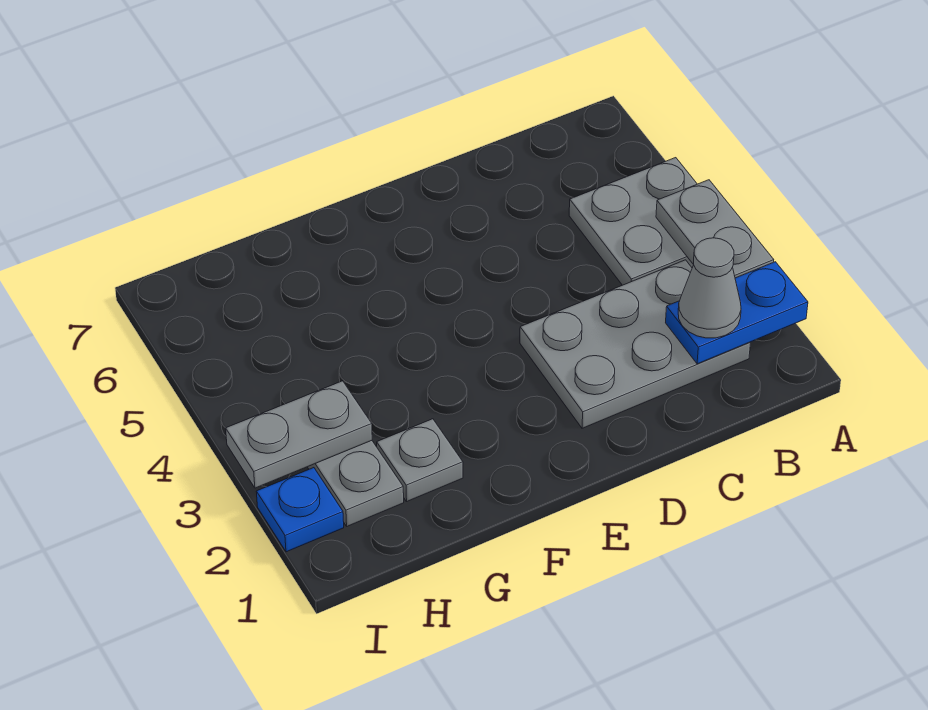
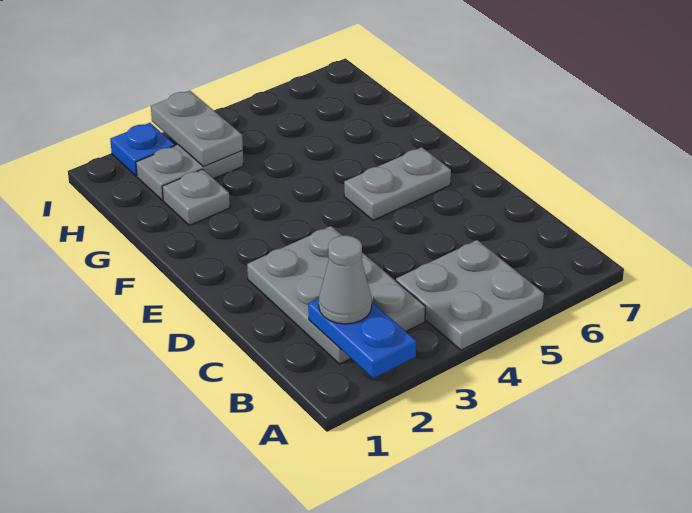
grey 1x2 plate [656,180,774,278] -> grey 1x2 plate moved to [344,147,451,220]

